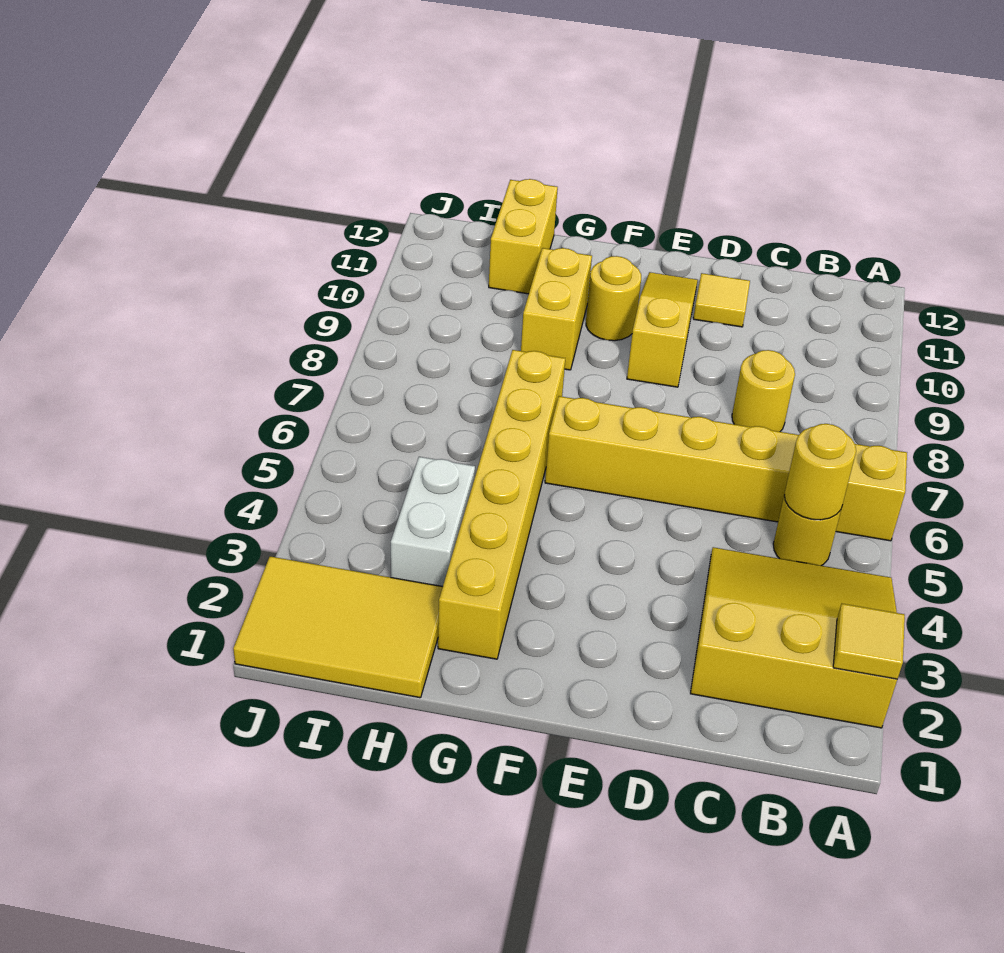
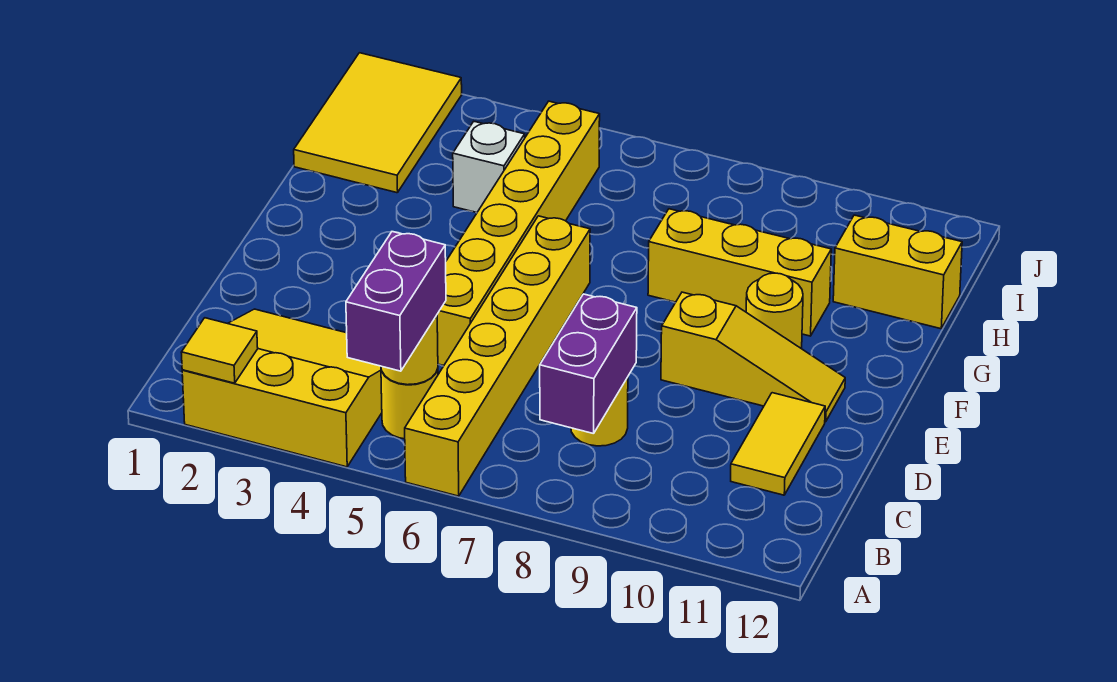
yellow 3x3 slope [690,547,897,728] -> yellow 3x3 slope turned to [182,309,382,467]
none -> purple 1x2 brick [346,232,446,371]
none -> purple 1x2 brick [540,294,637,434]
yellow 1x1 tile [693,273,750,327] -> yellow 1x2 tile [731,393,825,495]
yellow 1x6 brick [438,350,565,659] -> yellow 1x6 brick turned to [437,101,600,366]
yellow 1x2 brick [521,248,592,370] -> yellow 1x3 brick [648,209,831,336]
white 1x2 brick [391,457,475,587] -> white 1x1 brick [453,122,525,213]

